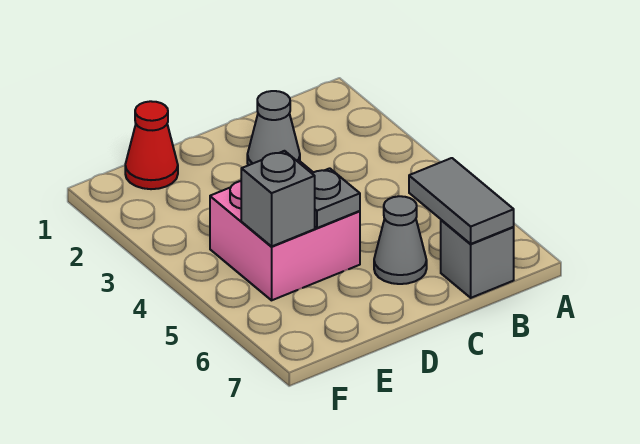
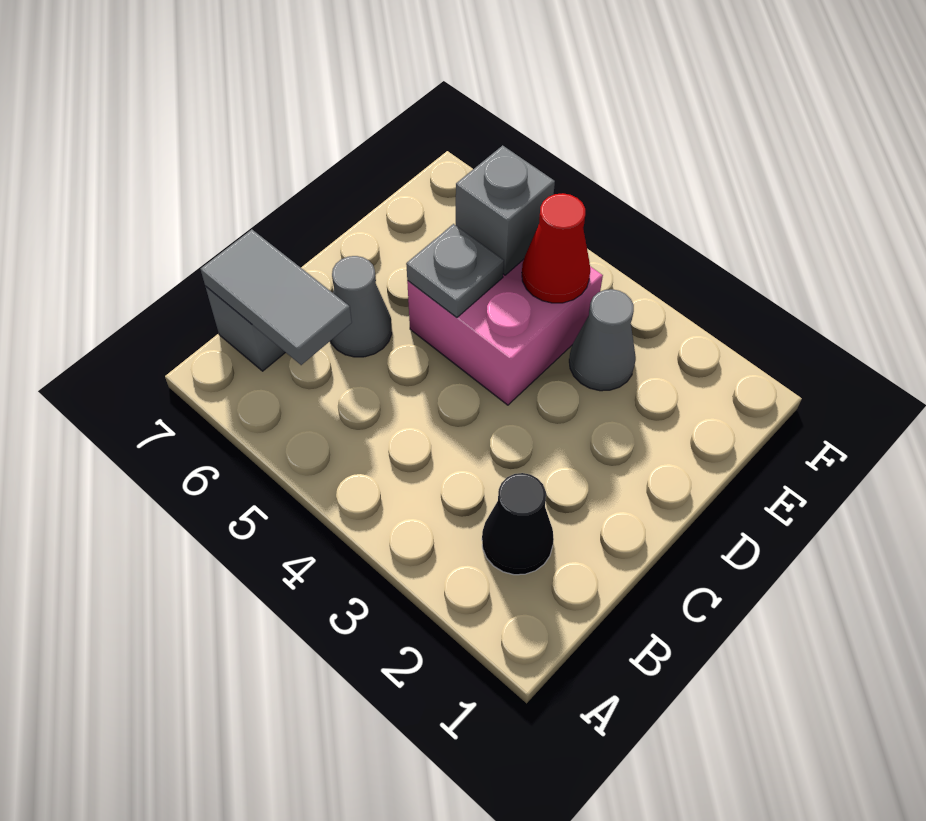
none -> black 1x1 cone [482,473,554,575]
grey 1x1 cone [247,91,300,165] -> grey 1x1 cone moved to [569,289,636,391]
red 1x1 cone [125,101,178,189] -> red 1x1 cone moved to [522,193,590,303]

